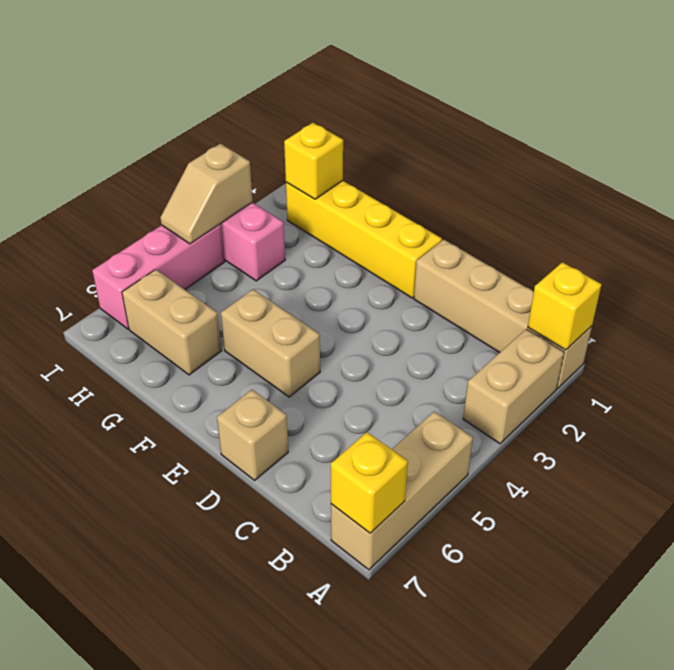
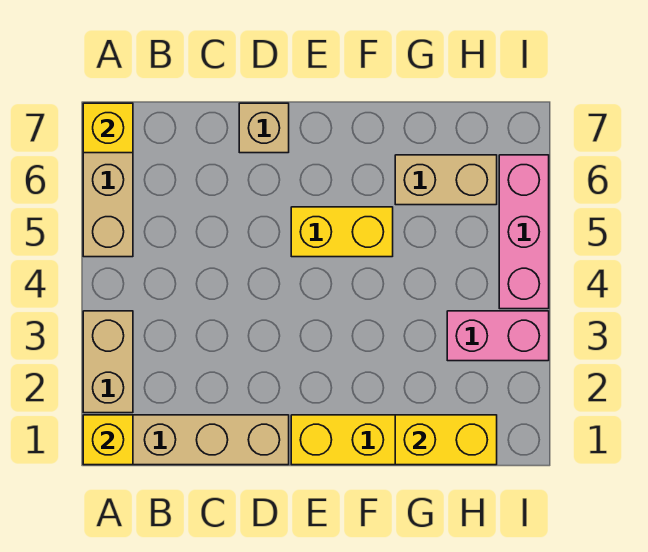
tan 1x2 brick [221,289,320,397] -> yellow 1x2 brick [291,207,393,257]
yellow 1x1 brick [284,123,343,199] -> yellow 1x2 brick [395,415,497,465]
tan 1x2 slope [160,144,253,244] -> none

